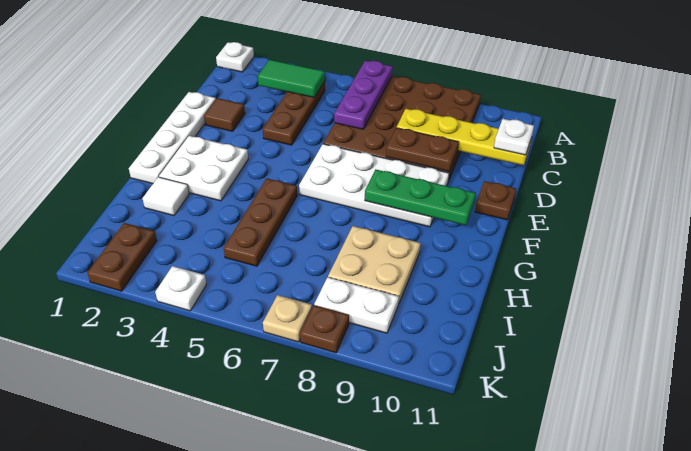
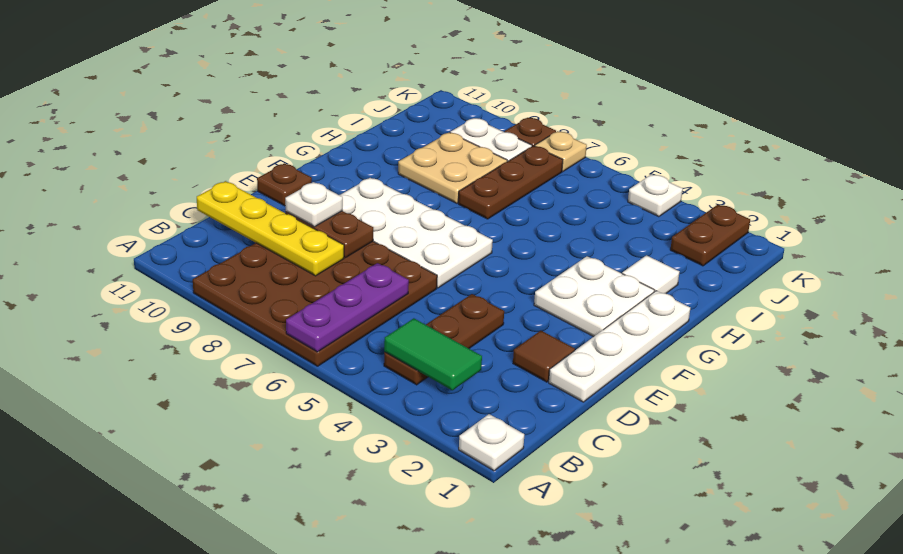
white 1x1 plate [494,119,534,155] -> white 1x1 plate moved to [285,182,343,227]
green 1x3 plate [365,170,476,225] -> none
brown 1x3 plate [224,179,297,266] -> brown 1x3 plate moved to [458,146,563,219]

